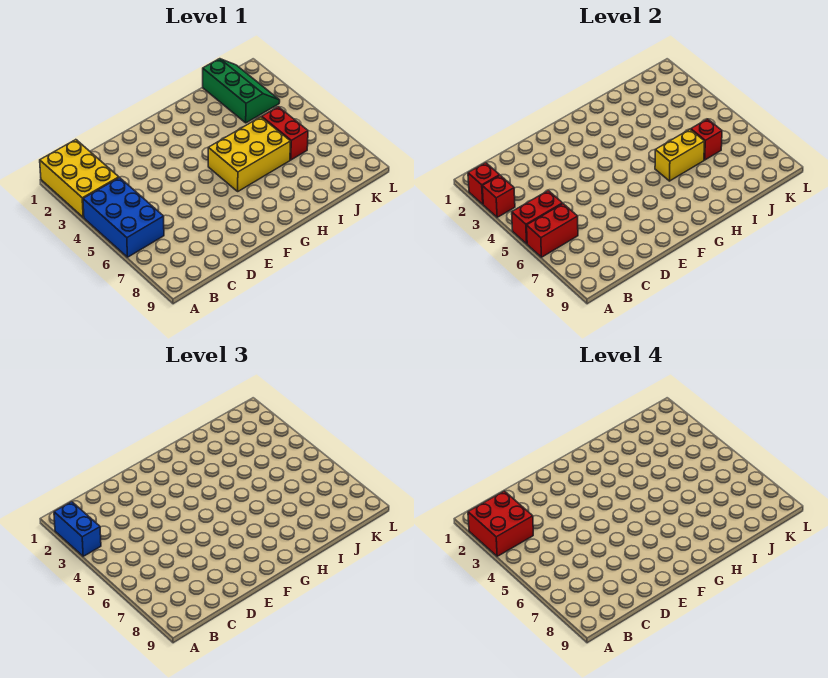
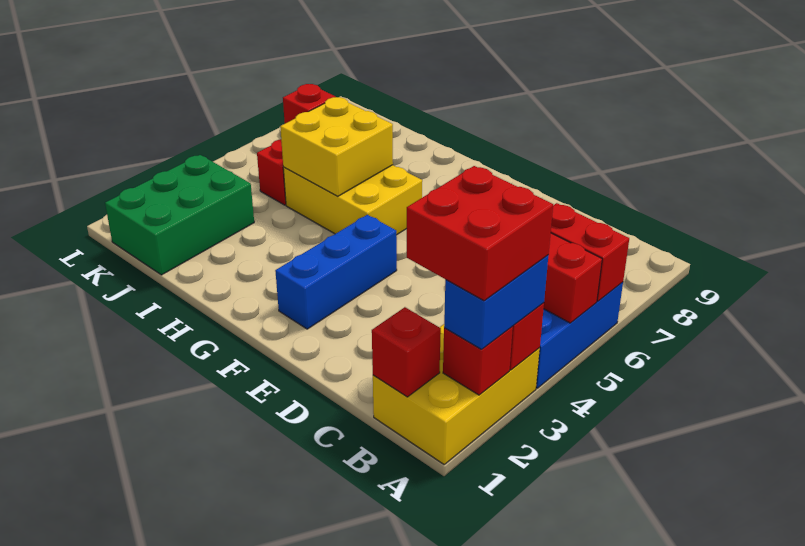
none -> red 1x1 brick [372,307,441,397]
none -> blue 1x3 brick [275,215,397,329]
yellow 1x2 brick [655,129,705,181] -> yellow 2x2 brick [280,97,393,196]
green 2x3 slope [203,59,280,123] -> green 2x3 brick [105,155,254,275]

